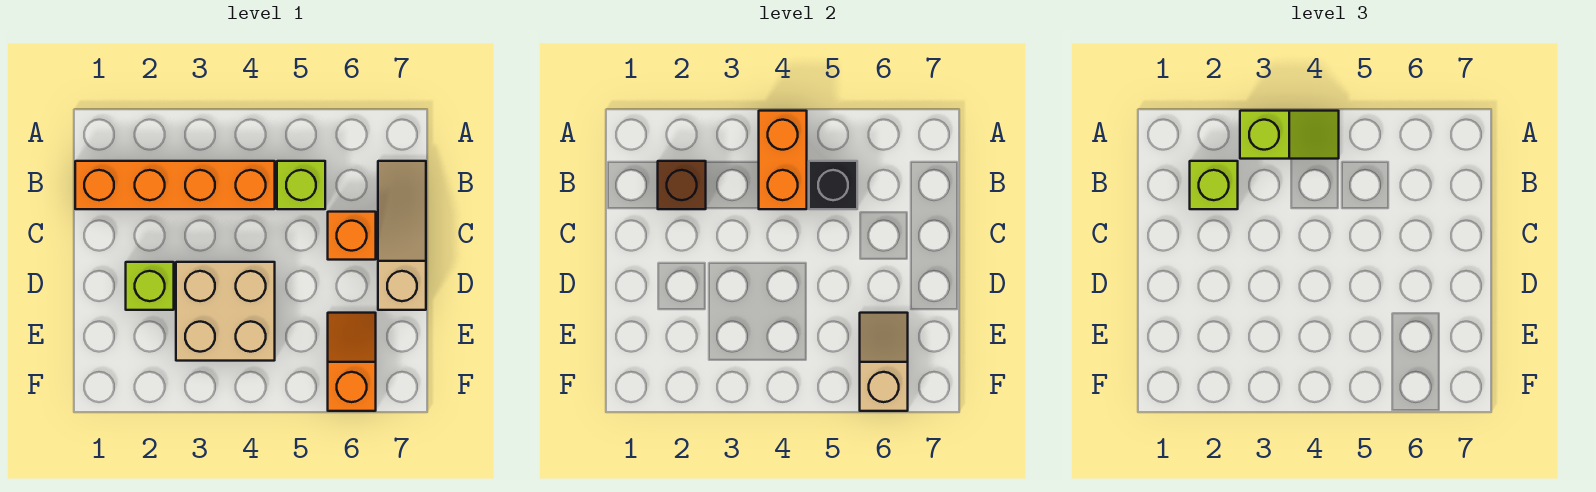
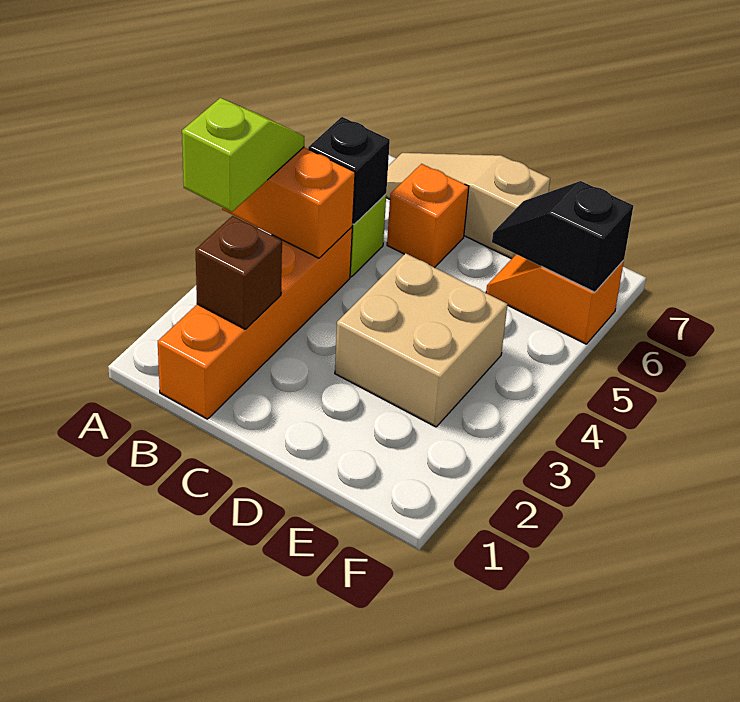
lime 1x1 brick [1190,161,1238,209] -> none
lime 1x1 brick [126,262,174,310] -> none
tan 1x2 slope [860,313,908,411] -> black 1x2 slope [492,181,633,292]

